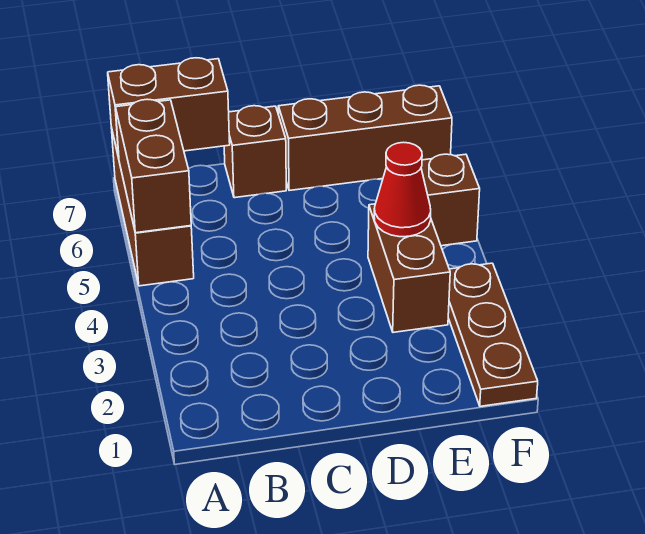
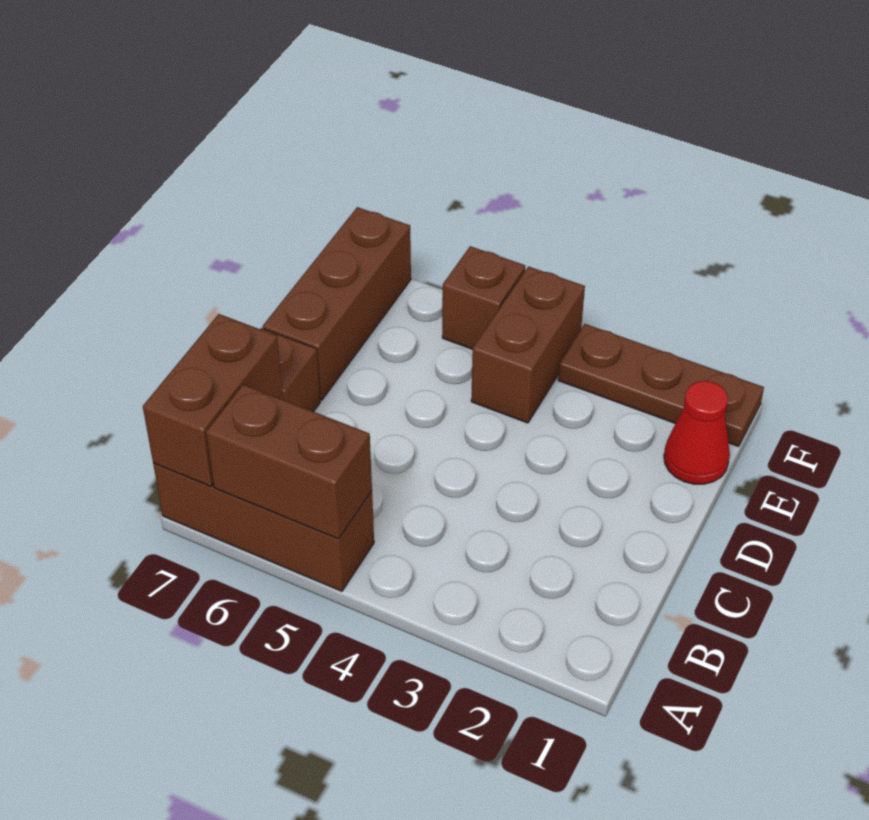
brown 1x2 brick [368,204,450,332] -> brown 1x2 brick turned to [471,266,585,423]
red 1x1 cone [374,142,431,237] -> red 1x1 cone moved to [664,381,730,484]

